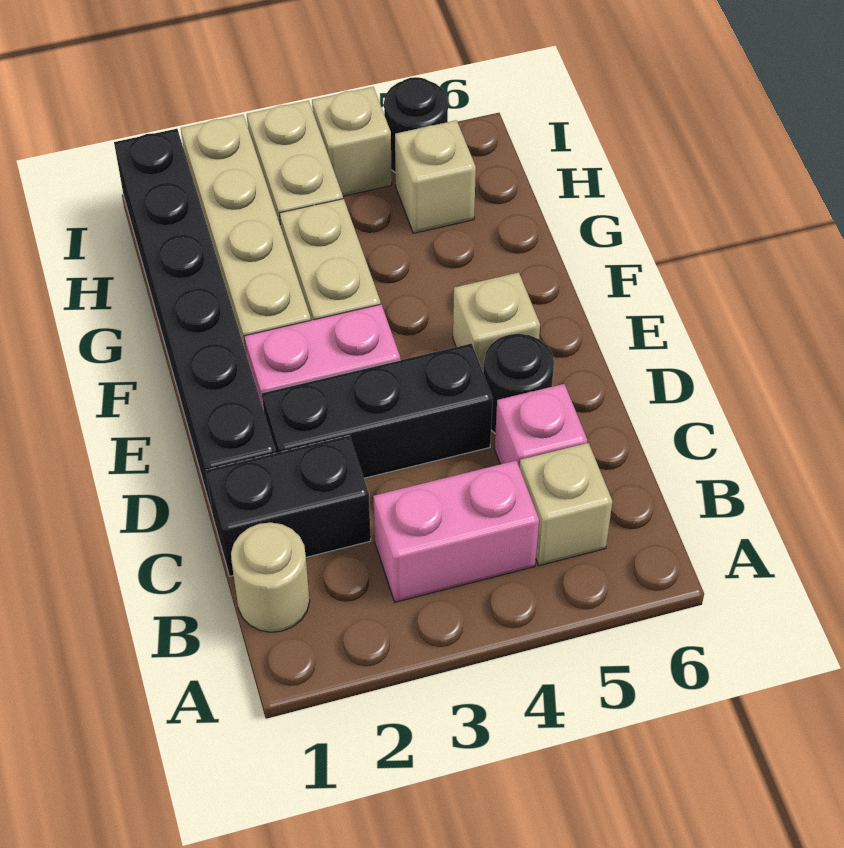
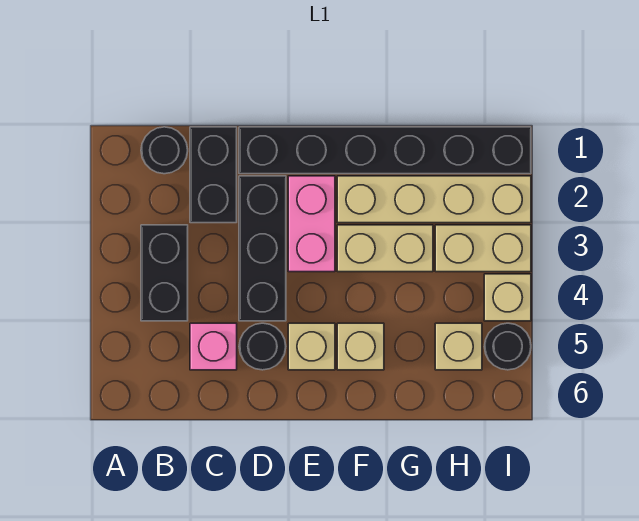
tan 1x1 round brick [231,523,310,632] -> black 1x1 round brick [141,127,188,174]
pink 1x2 brick [373,461,539,602] -> black 1x2 brick [141,225,188,321]
tan 1x1 brick [519,443,612,566] -> tan 1x1 brick moved to [337,323,384,370]

